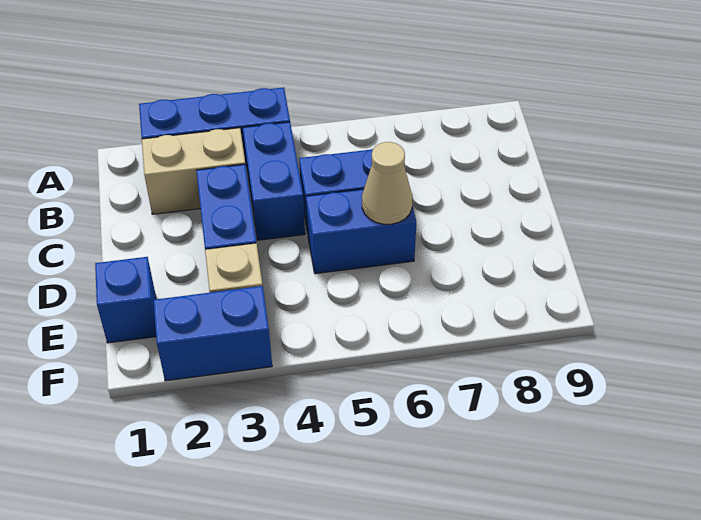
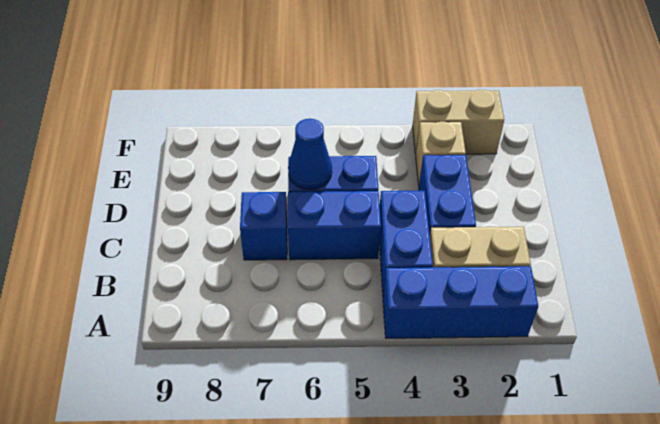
tan 1x1 cone [362,142,412,224] -> blue 1x1 cone [288,119,332,190]
blue 1x1 brick [95,257,156,343] -> blue 1x1 brick moved to [240,192,287,260]
blue 1x2 brick [154,286,272,381] -> tan 1x2 brick [412,90,504,154]

